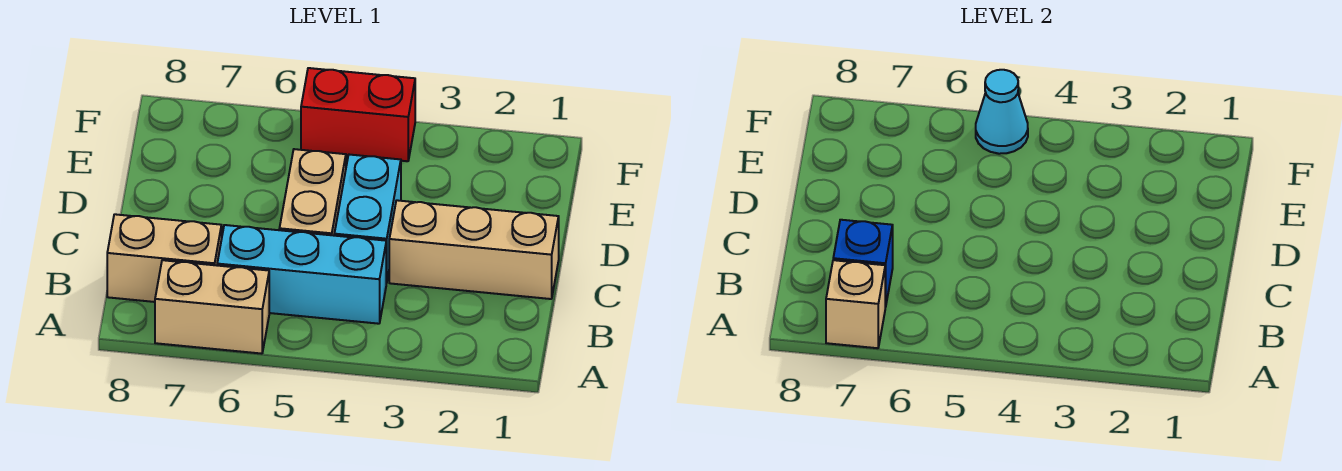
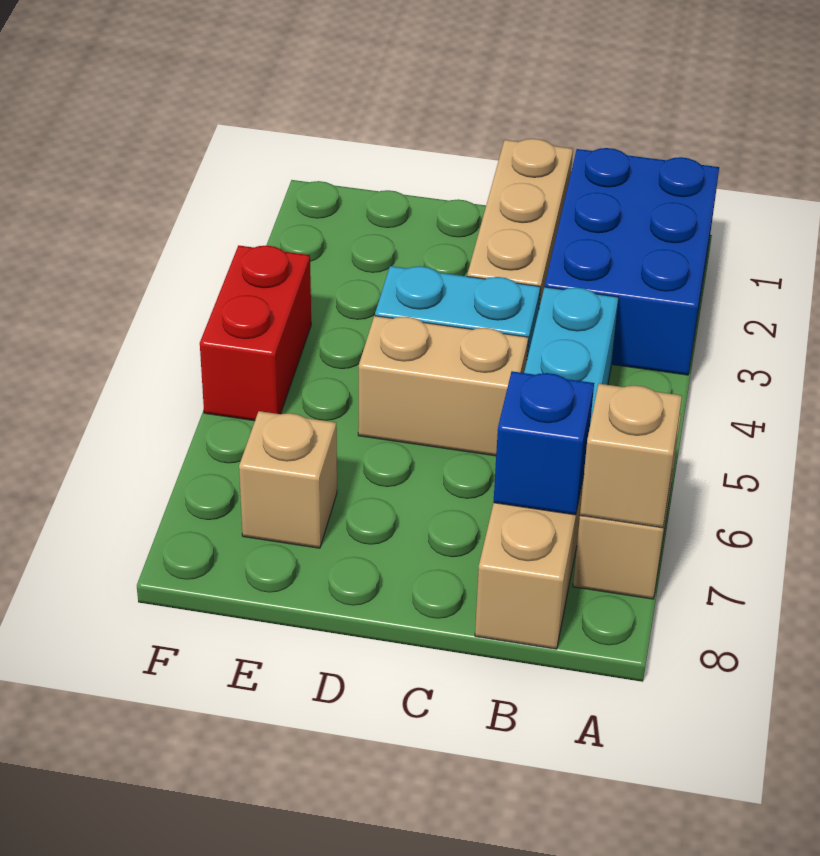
none -> blue 2x3 brick [545,148,719,375]
none -> tan 1x1 brick [239,411,337,548]
cyan 1x1 cone [976,70,1028,154] -> none

